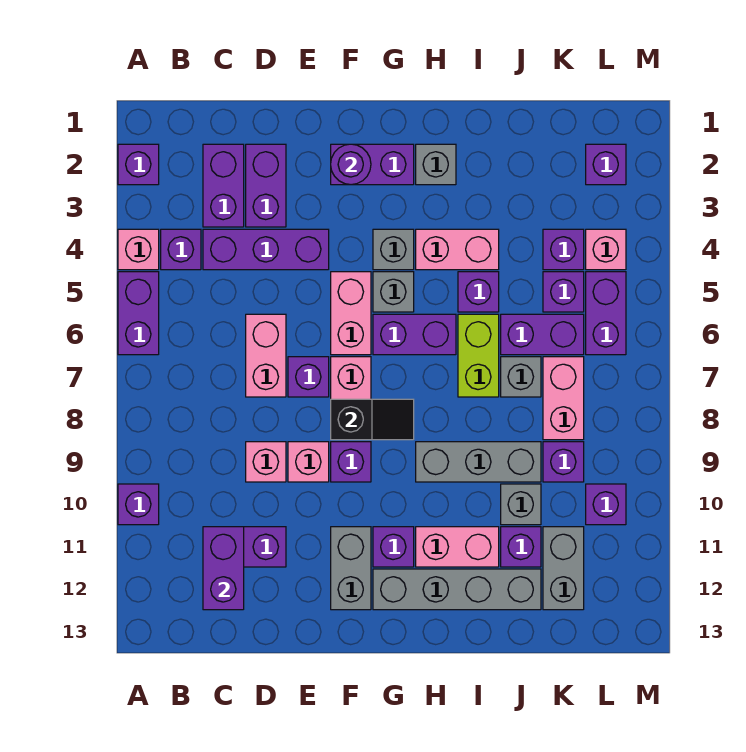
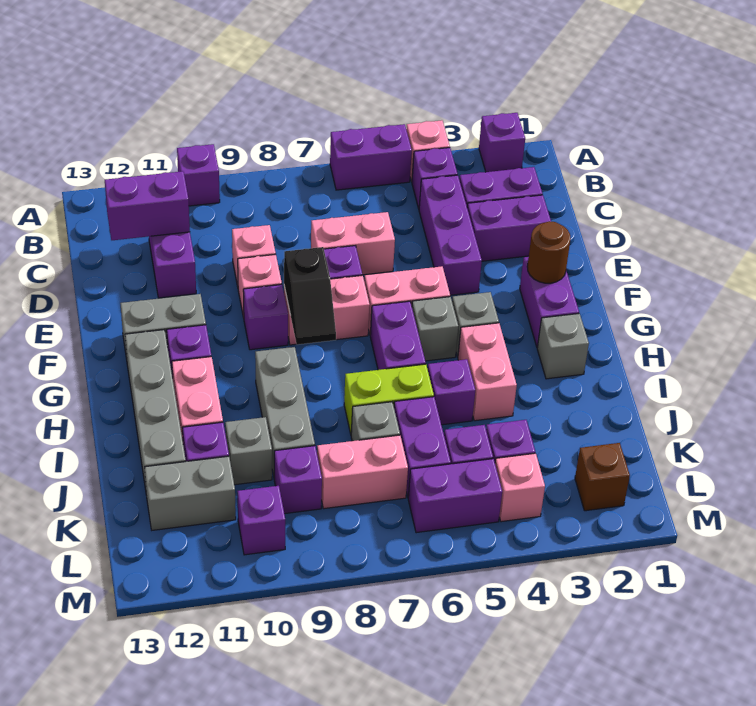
purple 1x1 round brick [331,144,371,185] -> brown 1x1 round brick [527,221,571,283]
purple 1x1 brick [586,144,626,185] -> brown 1x1 brick [575,443,630,511]

